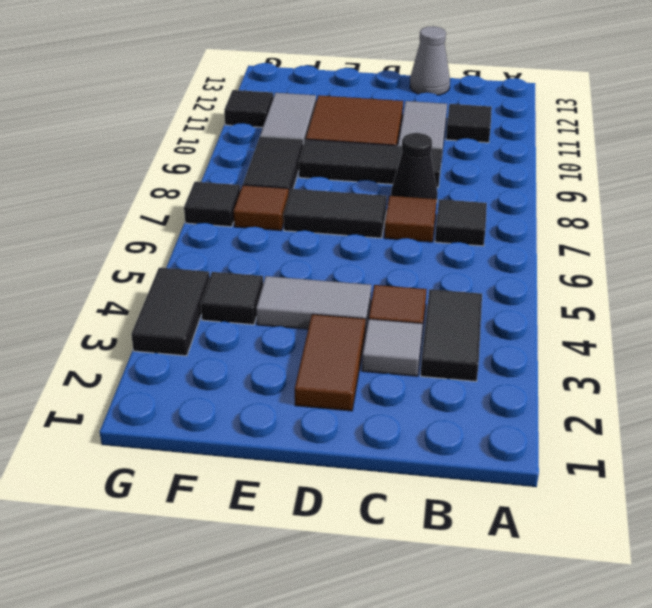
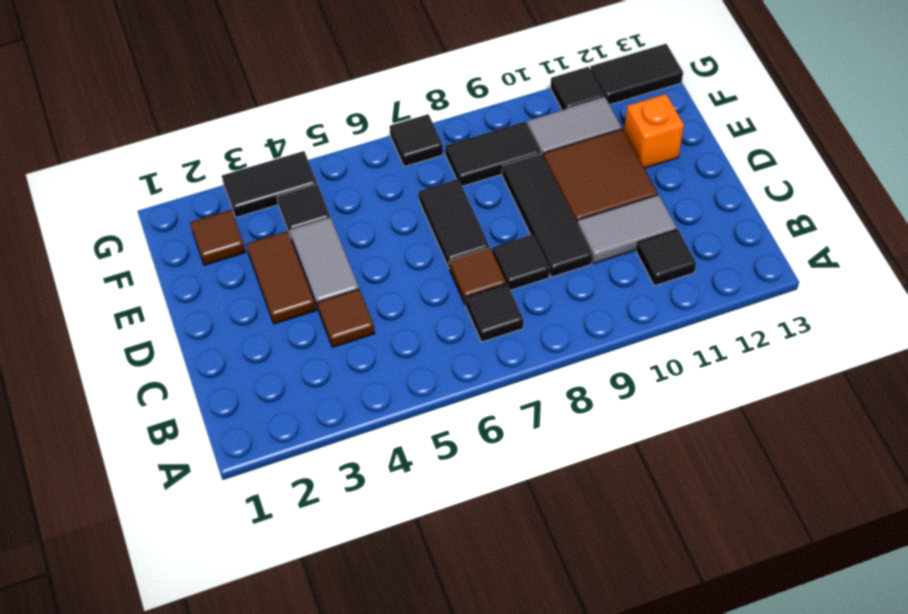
black 1x2 tile [421,289,482,381] -> black 1x2 tile moved to [590,44,683,105]
grey 1x1 tile [362,319,423,376] -> none
black 1x1 cone [391,133,438,202] -> black 1x1 tile [493,235,550,290]
grey 1x1 cone [410,26,450,95] -> none
brown 1x2 tile [295,314,366,411] -> brown 1x2 tile turned to [246,231,316,324]
none -> orange 1x1 brick [624,94,684,168]
brown 1x1 tile [233,185,289,231] -> brown 1x1 tile moved to [190,210,246,265]

